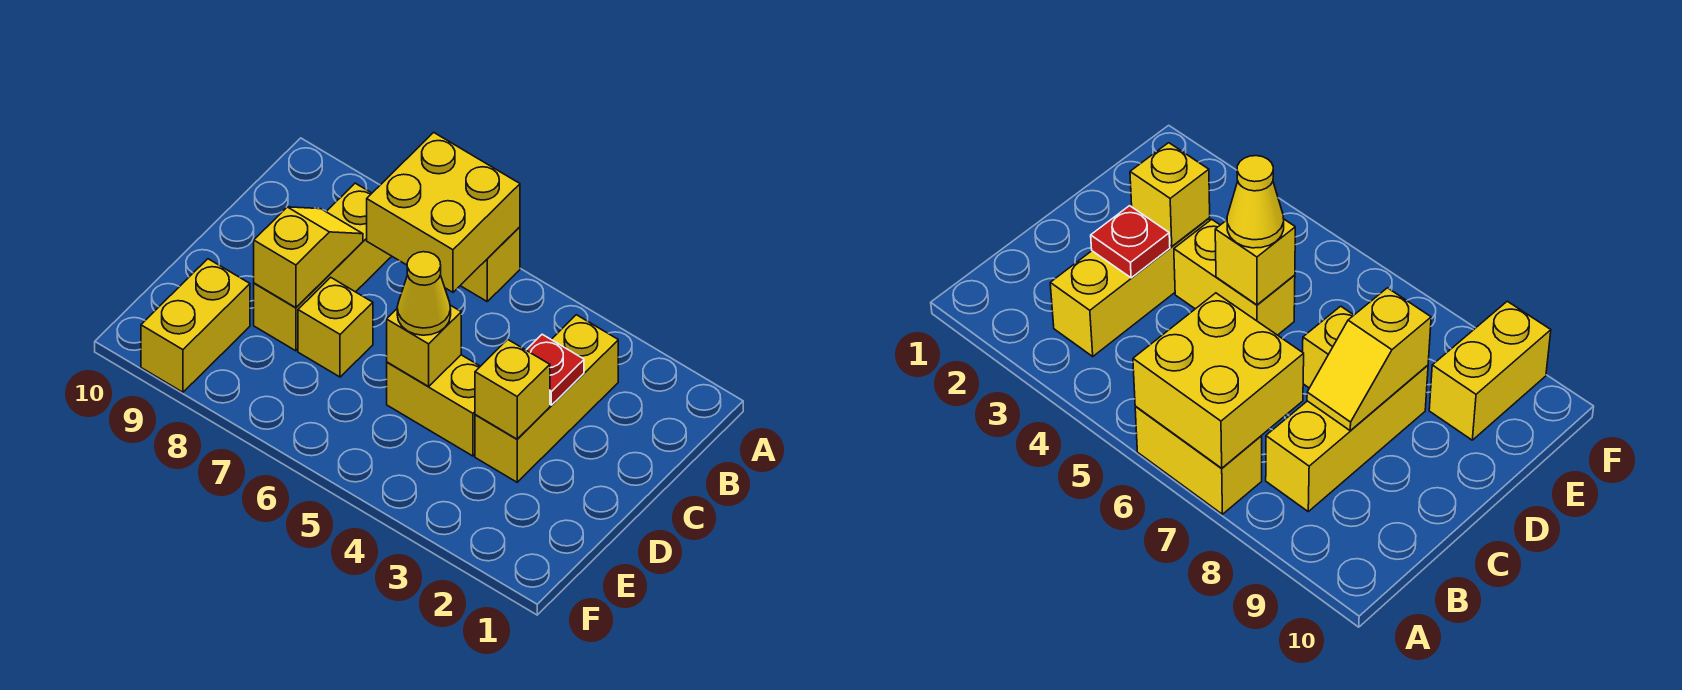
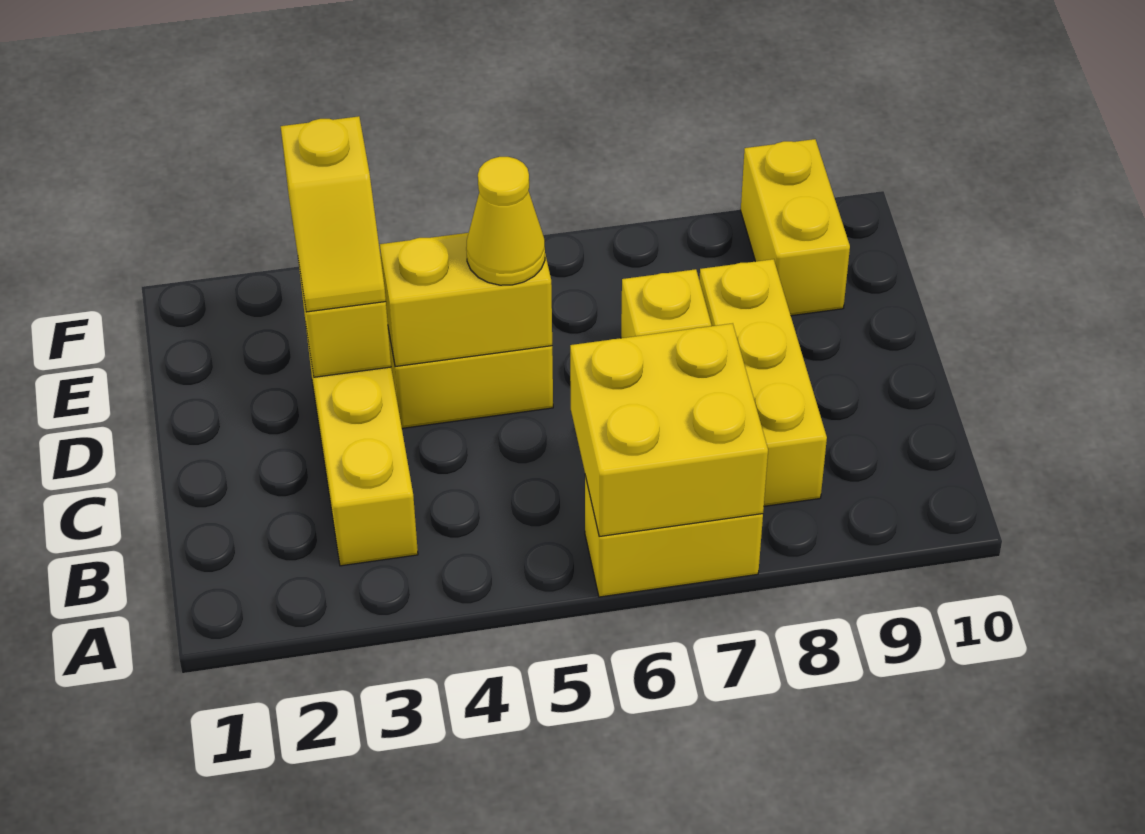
red 1x1 plate [527,334,584,405] -> none
yellow 1x2 slope [254,207,363,308] -> yellow 1x2 slope moved to [281,116,386,312]
yellow 1x1 brick [387,305,461,386] -> yellow 1x2 brick [380,233,552,367]

